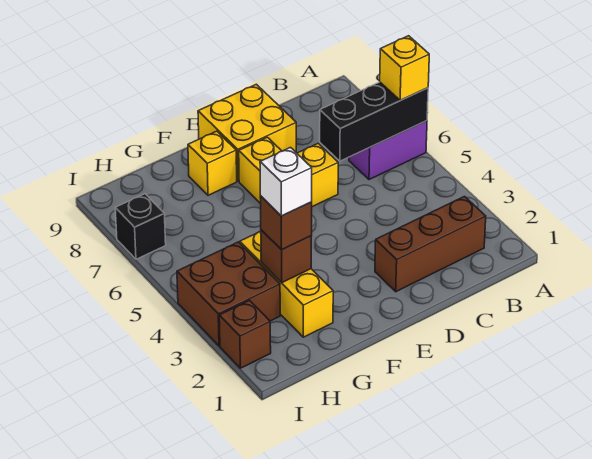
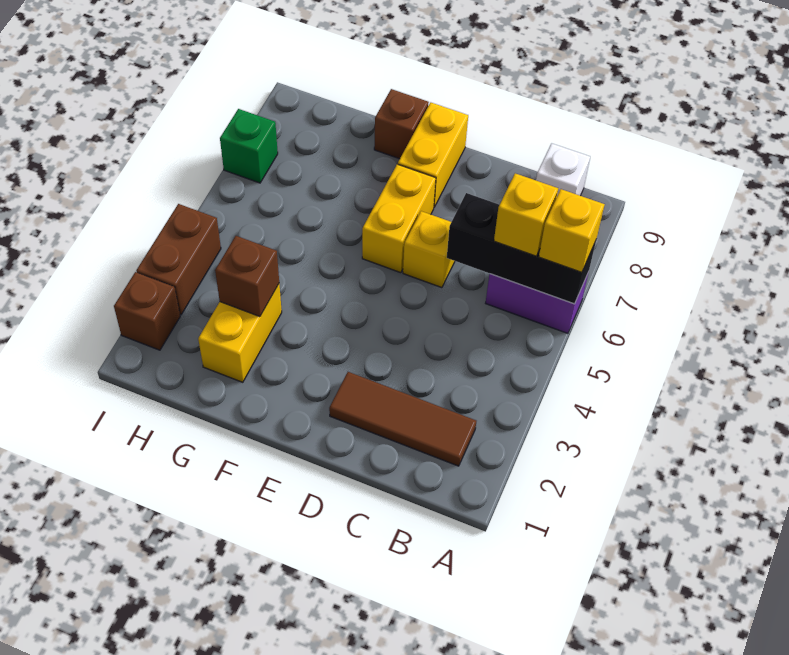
brown 1x3 brick [375,196,486,292] -> brown 1x3 tile [329,372,476,466]
yellow 2x2 brick [198,84,296,181] -> yellow 1x2 brick [398,103,468,207]
yellow 1x1 brick [188,131,237,195] -> yellow 1x1 brick moved to [494,173,558,256]
yellow 1x3 brick [240,232,333,337] -> yellow 1x2 brick [198,284,282,382]
brown 1x1 brick [260,196,312,250] -> brown 1x1 brick moved to [374,89,429,159]
white 1x1 brick [260,148,312,216] -> white 1x1 brick moved to [536,143,590,196]
brown 2x2 brick [177,242,280,346] -> brown 1x2 brick [136,204,221,315]
black 1x1 brick [115,194,166,259] -> green 1x1 brick [220,109,278,183]

